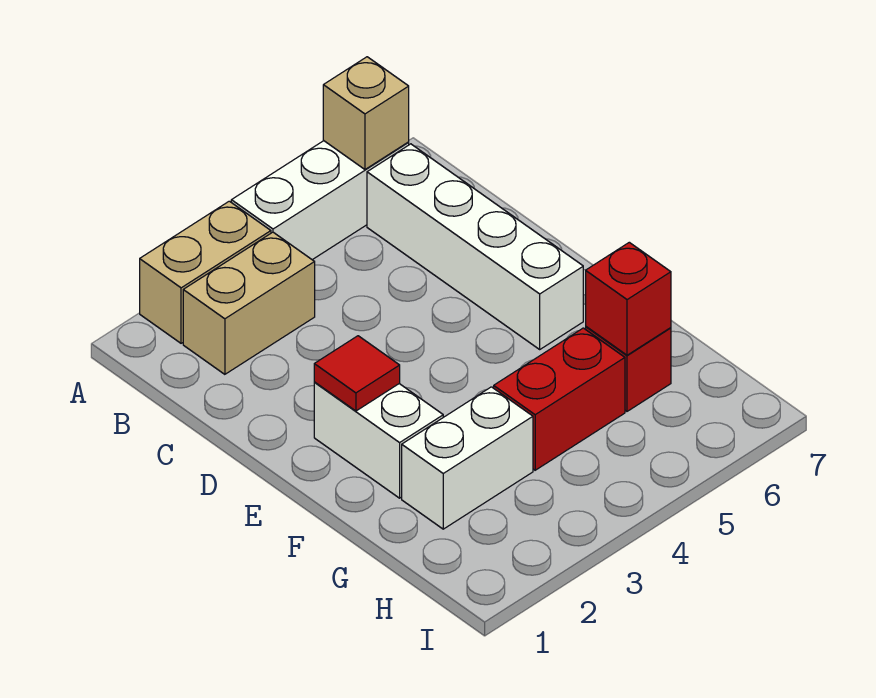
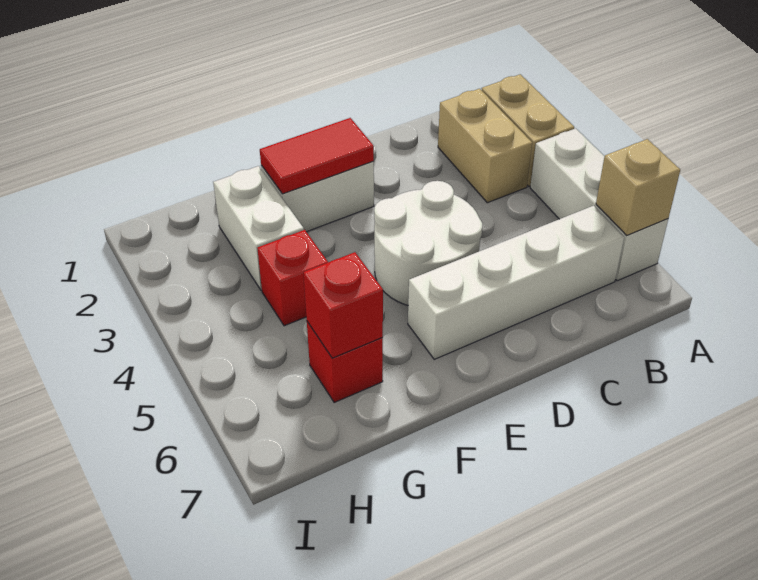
none -> white 2x2 round brick [374,181,482,305]
red 1x1 tile [314,336,400,411] -> red 1x2 tile [260,118,374,194]
red 1x2 brick [494,328,625,470] -> red 1x1 brick [257,230,328,326]

